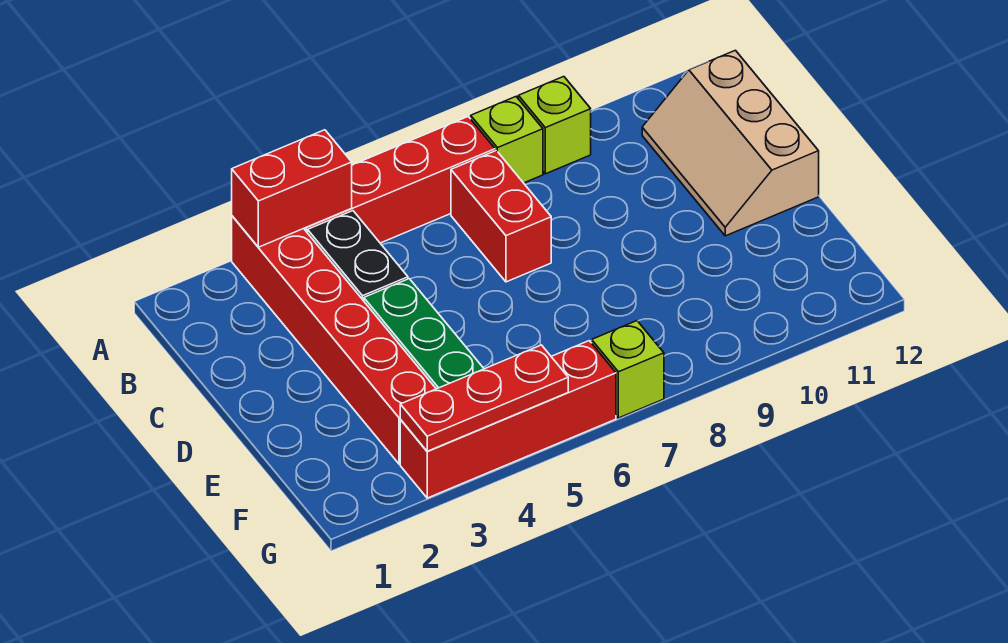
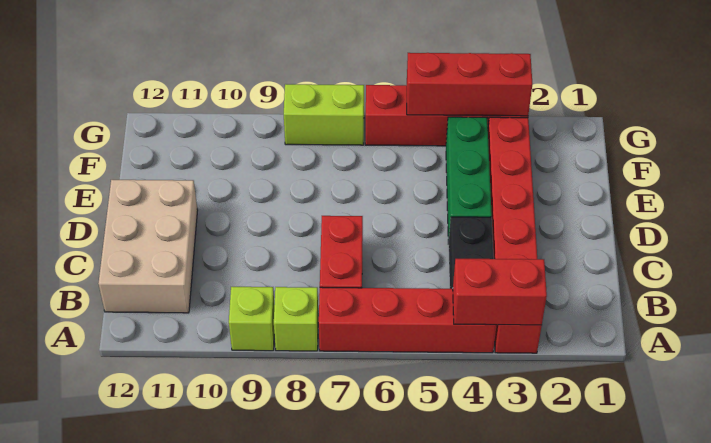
tan 2x3 slope [642,50,819,236] -> tan 2x3 brick [98,180,198,313]
red 1x3 plate [400,345,568,451] -> red 1x3 brick [407,53,532,116]
lime 1x1 brick [592,321,664,418] -> lime 1x2 brick [284,84,364,145]

